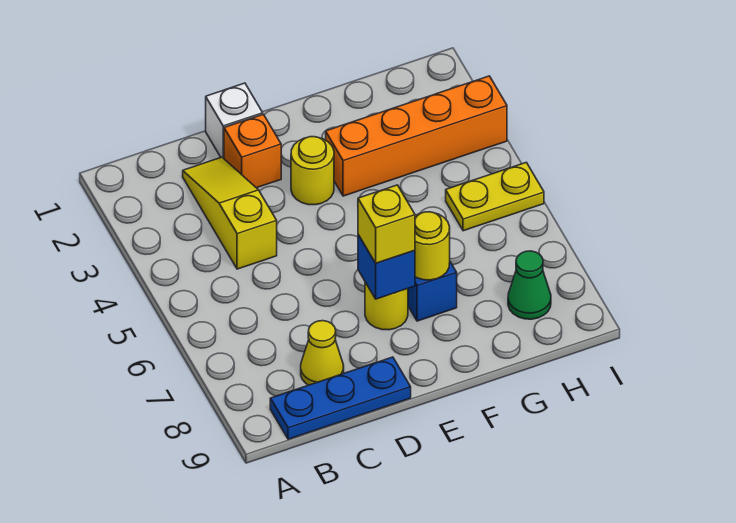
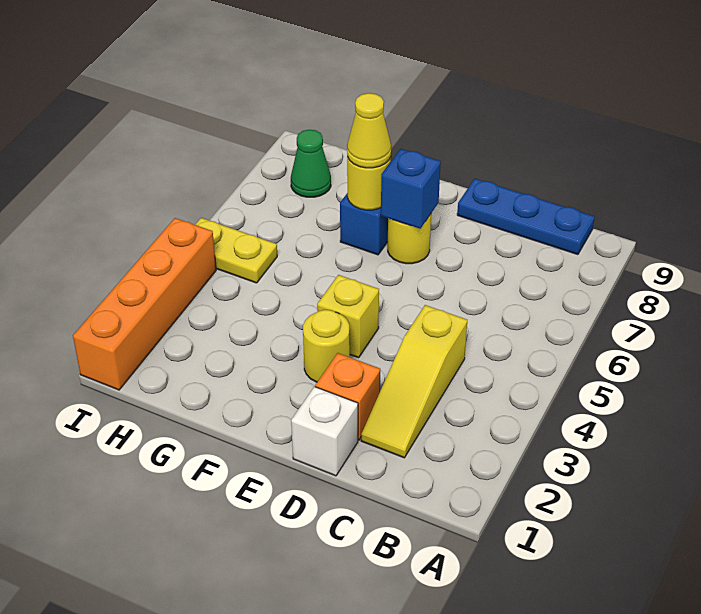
yellow 1x1 cone [301,321,344,385] -> yellow 1x1 cone moved to [347,93,391,168]
yellow 1x1 brick [358,185,415,263] -> yellow 1x1 brick moved to [317,275,379,358]
orange 1x4 brick [326,76,507,196] -> orange 1x4 brick turned to [73,218,216,390]

